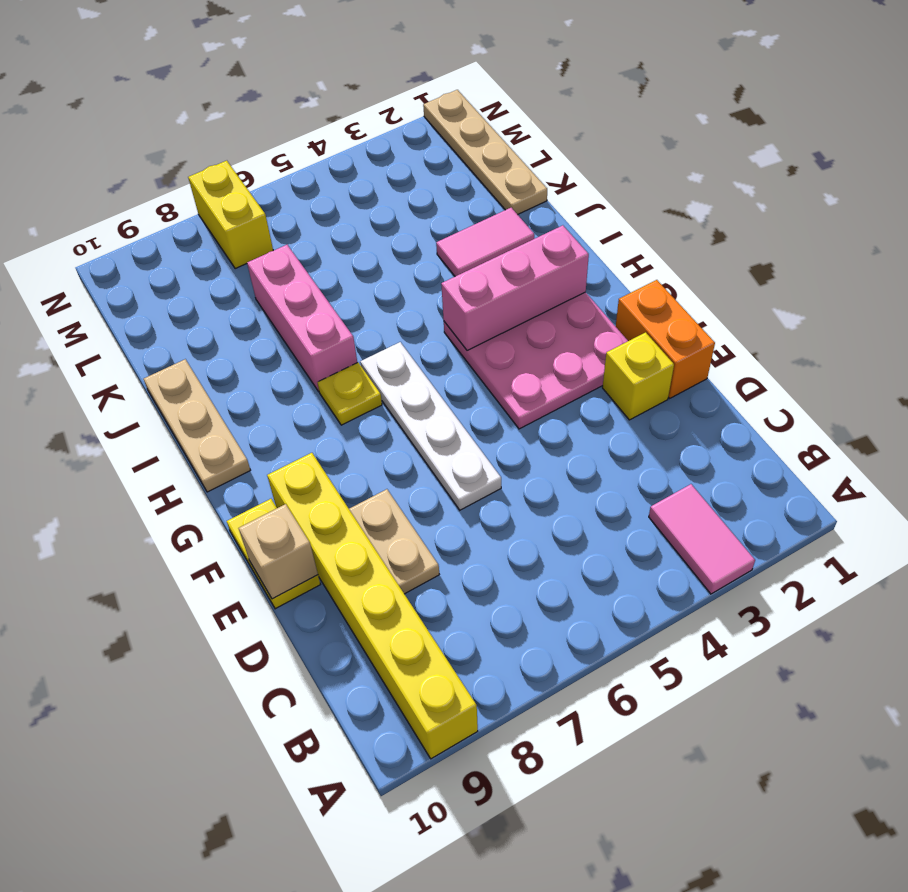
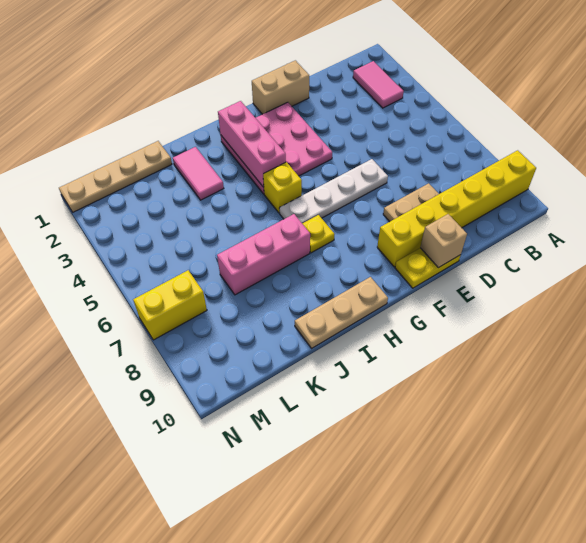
pink 1x2 tile [649,484,755,594] -> pink 1x2 tile turned to [353,61,404,108]
orange 1x2 brick [616,280,715,398] -> tan 1x2 brick [252,60,309,114]
yellow 1x1 brick [602,332,674,420] -> yellow 1x1 brick moved to [263,162,302,213]

